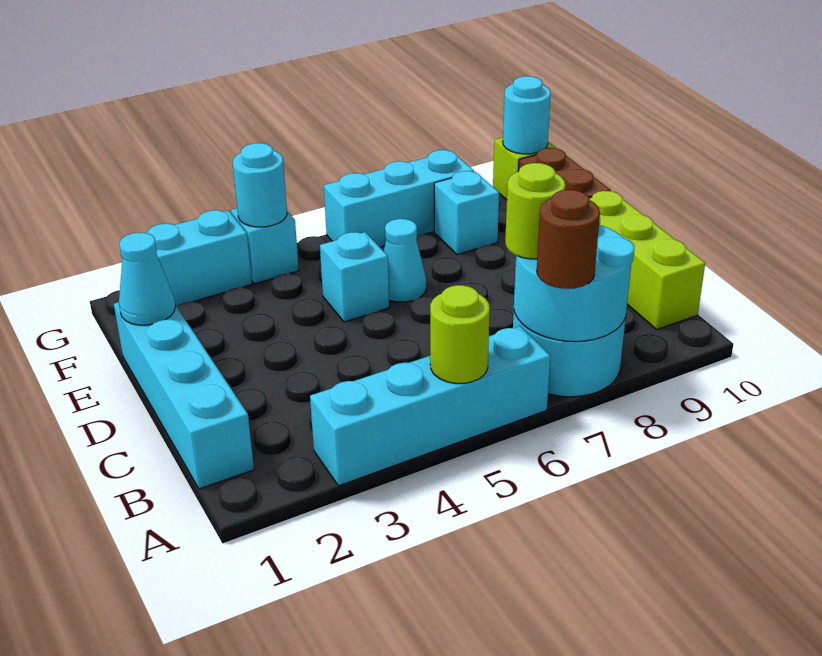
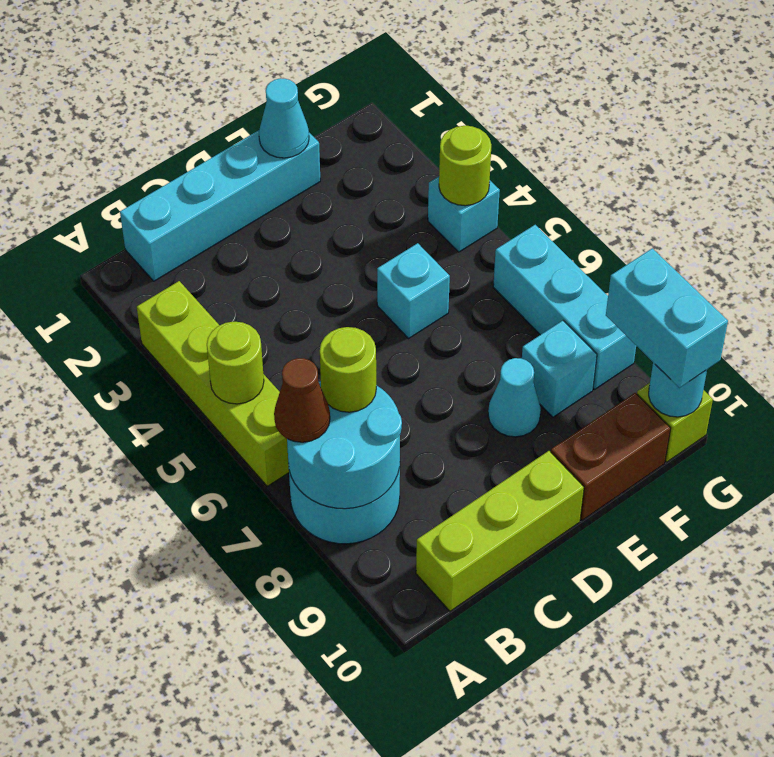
cyan 1x4 brick [310,326,550,486] -> lime 1x4 brick [137,281,289,486]
brown 1x1 round brick [537,190,600,289] -> brown 1x1 cone [274,358,330,442]
cyan 1x1 cone [384,219,426,302] -> cyan 1x1 cone moved to [488,358,541,437]
cyan 1x2 brick [146,210,252,306] -> cyan 1x2 brick moved to [606,248,728,388]
cyan 1x1 round brick [233,143,287,227] -> lime 1x1 round brick [439,126,491,206]

